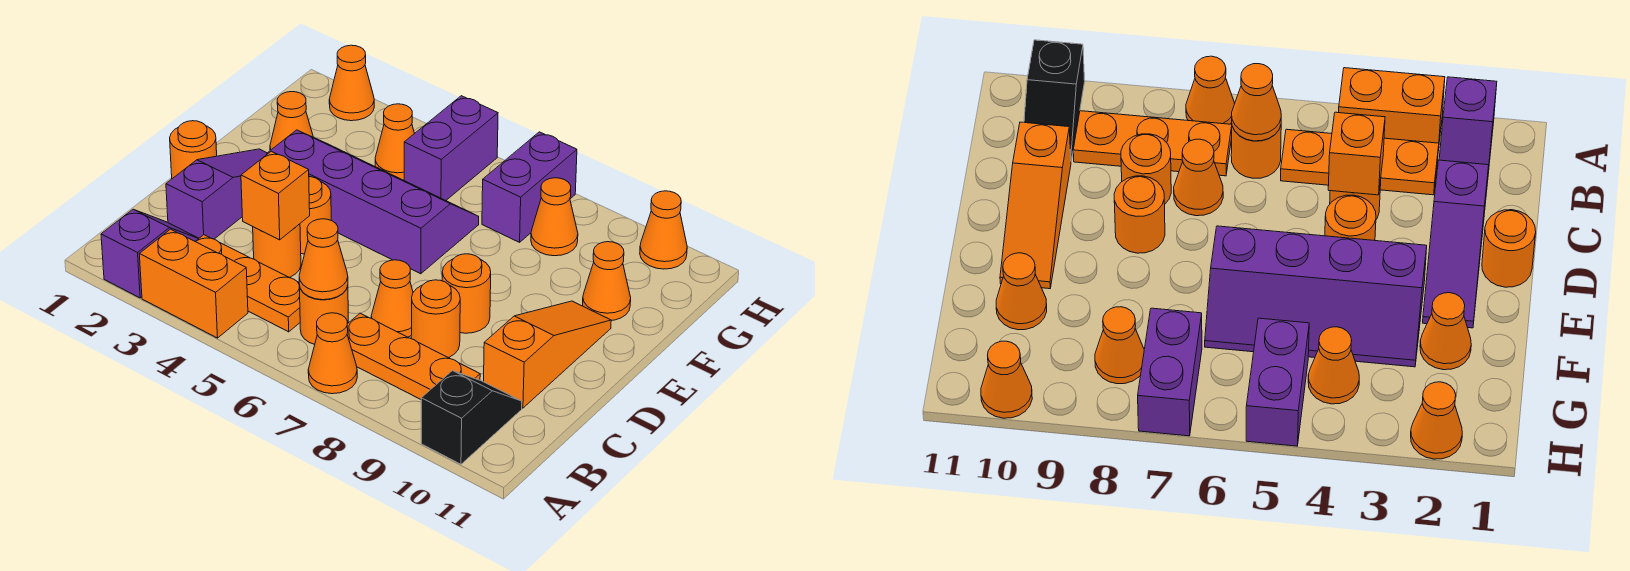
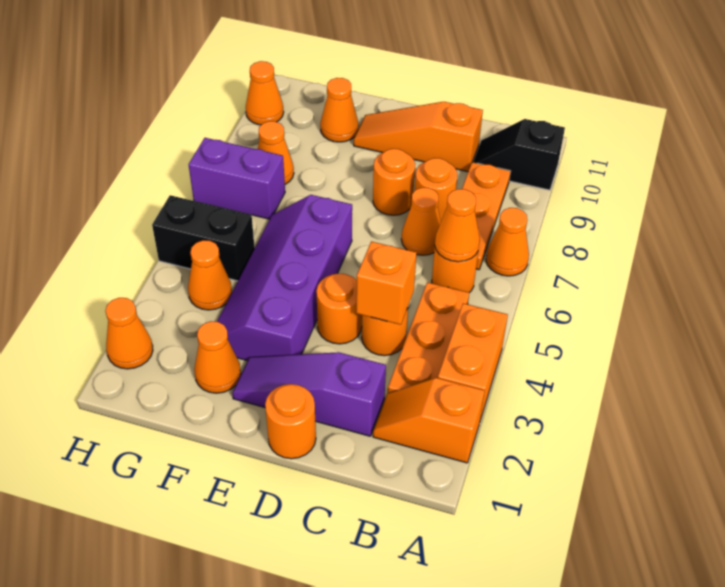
purple 1x2 slope [101,209,199,298] -> orange 1x2 slope [373,378,484,463]
purple 1x2 brick [404,96,498,200] -> black 1x2 brick [152,195,255,281]

